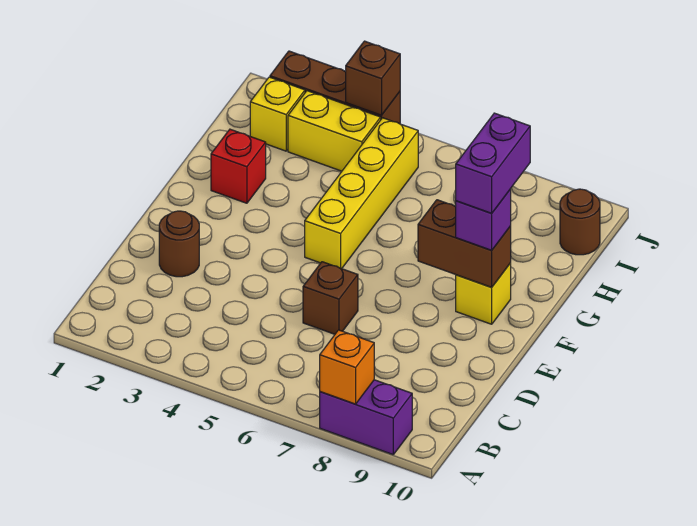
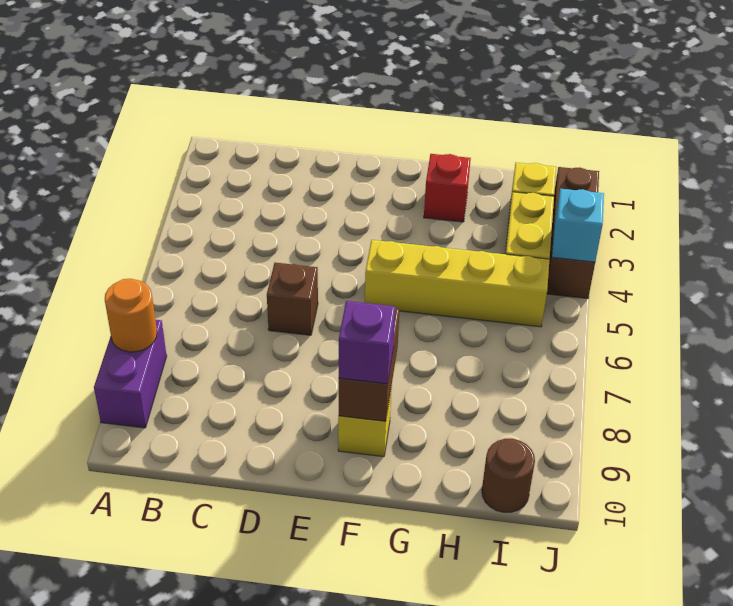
orange 1x1 brick [320,330,374,404] -> orange 1x1 round brick [105,279,157,352]
brown 1x1 round brick [159,211,199,277] -> none
purple 1x2 brick [456,113,530,213] -> none
brown 1x1 brick [345,41,400,115] -> cyan 1x1 brick [552,189,604,262]

